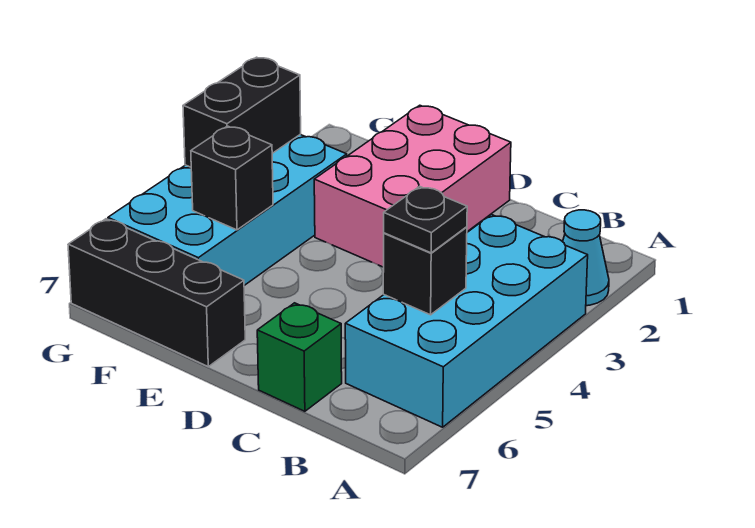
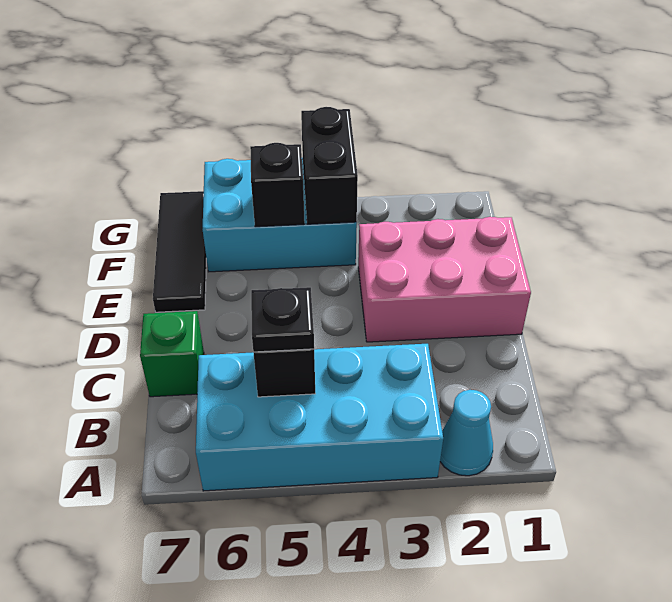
black 1x3 brick [68,219,245,367] -> black 1x3 tile [153,191,206,312]
cyan 2x4 brick [108,134,347,285] -> cyan 2x3 brick [203,158,357,272]
black 1x2 brick [183,57,301,167] -> black 1x2 brick turned to [301,107,358,224]

